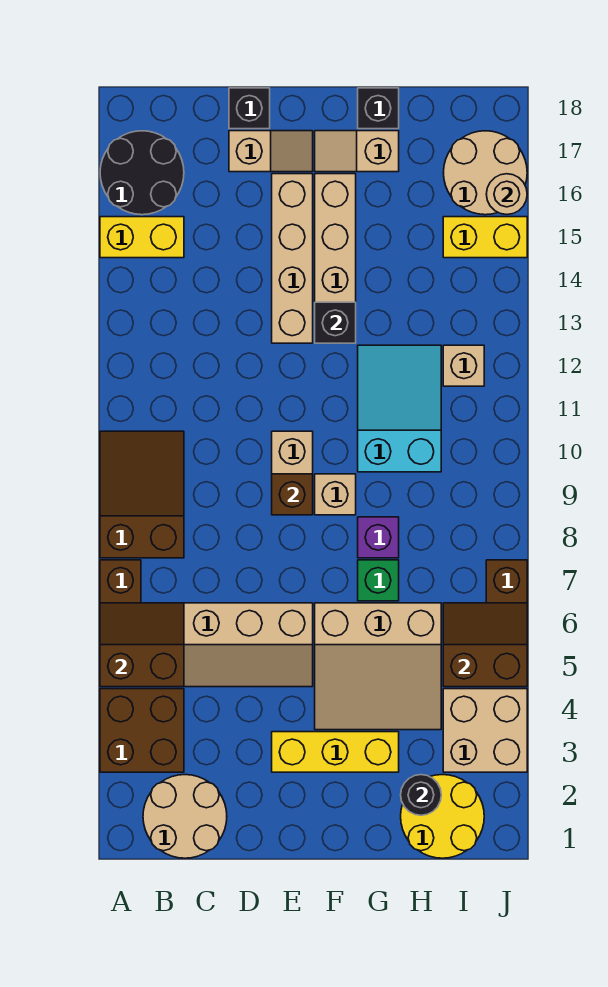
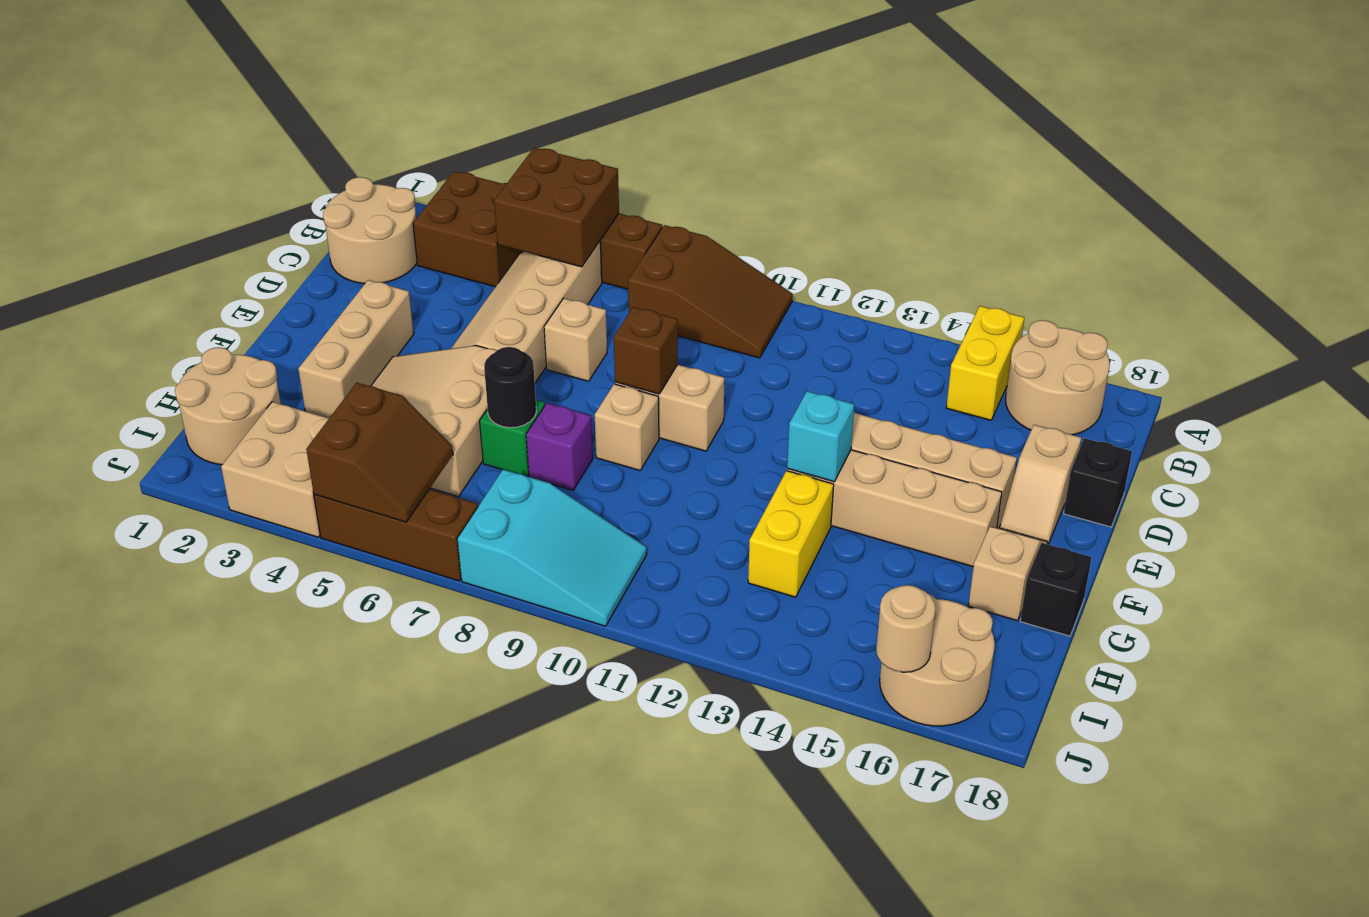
brown 2x2 slope [100,603,184,687] -> brown 2x2 brick [494,148,619,267]
black 2x2 round brick [100,131,184,215] -> tan 2x2 round brick [1006,320,1110,435]
yellow 1x3 brick [272,732,399,772] -> tan 1x3 brick [298,280,414,418]
black 1x1 brick [315,302,356,343] -> cyan 1x1 brick [787,391,854,482]
cyan 2x3 slope [358,345,441,472] -> cyan 2x3 slope moved to [457,469,647,626]
yellow 2x2 round brick [401,775,484,858] -> tan 2x2 round brick [175,347,281,465]
black 1x1 round brick [401,775,441,815] -> black 1x1 round brick moved to [484,347,536,428]
tan 1x1 brick [443,345,484,386] -> tan 1x1 brick moved to [544,298,607,381]
yellow 1x2 brick [443,217,527,258] -> yellow 1x2 brick moved to [748,471,834,597]

